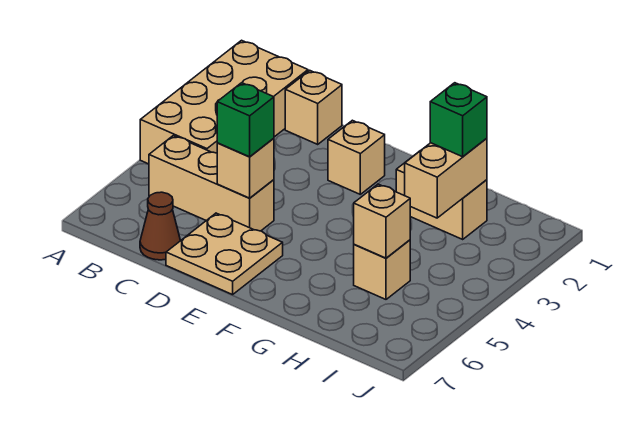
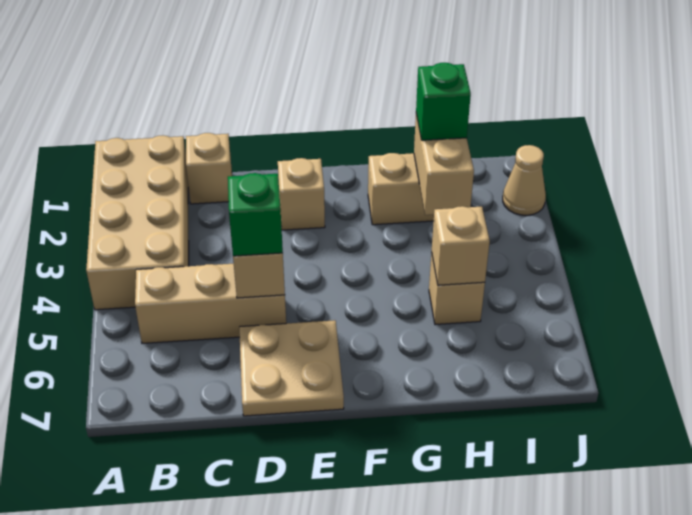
brown 1x1 cone [140,192,180,260] -> none
none -> tan 1x1 cone [503,145,546,215]

